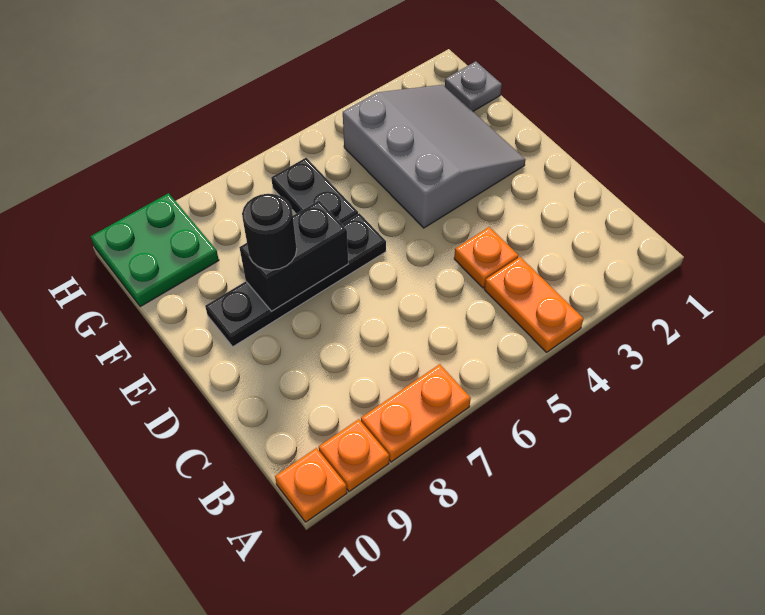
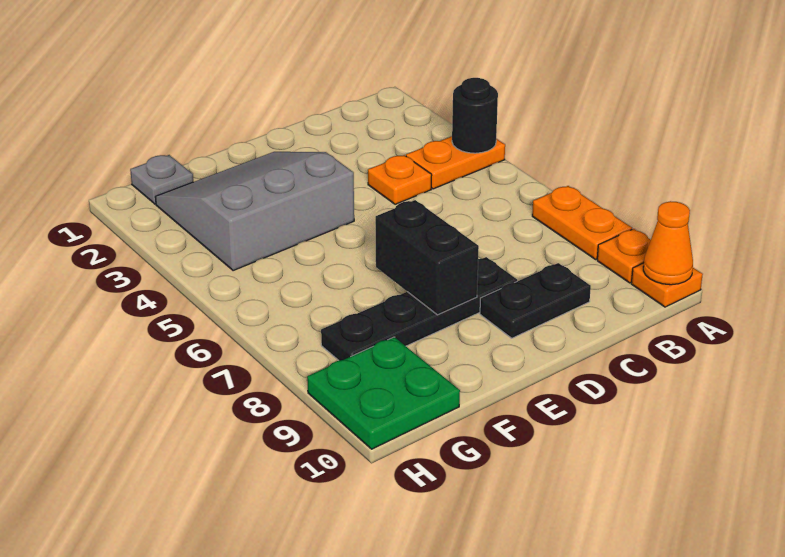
none -> orange 1x1 cone [643,201,693,285]
black 1x4 plate [205,213,386,347] -> black 1x4 plate turned to [321,257,517,361]
black 1x1 round brick [242,194,297,270] -> black 1x1 round brick moved to [452,78,498,153]
black 1x2 plate [271,158,358,224] -> black 1x2 plate moved to [480,263,591,338]

